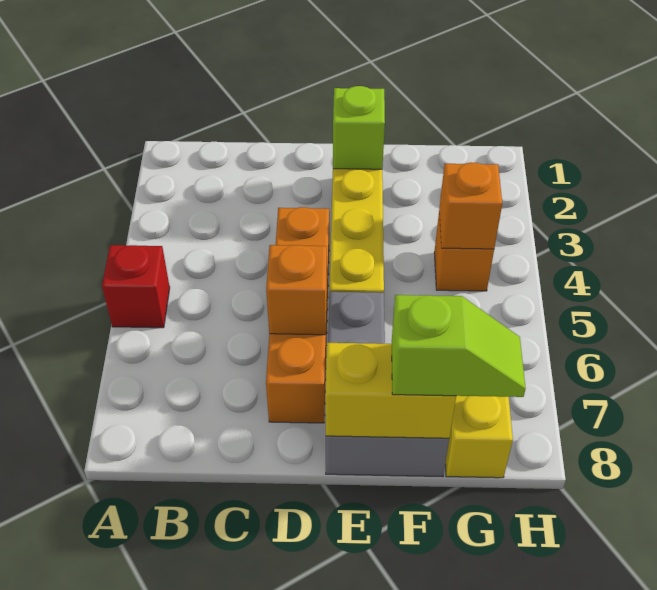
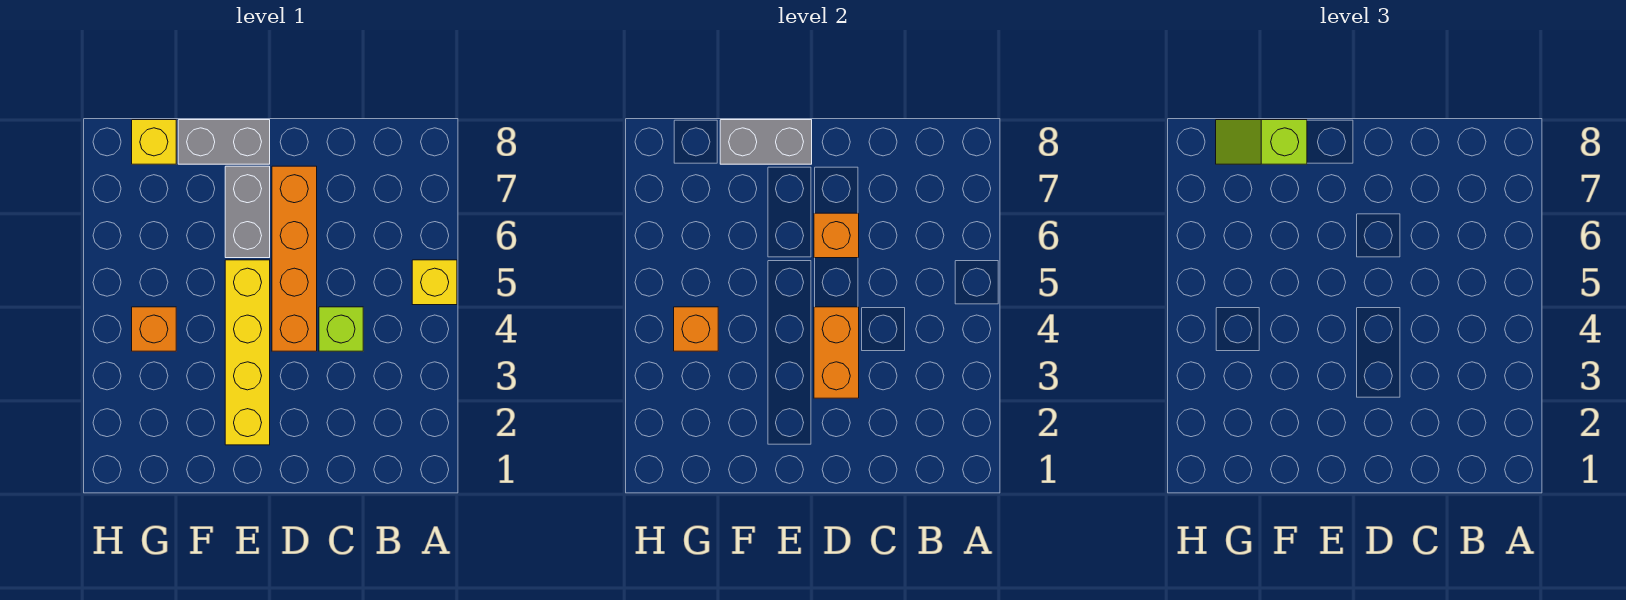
red 1x1 brick [102,245,170,328] -> yellow 1x1 brick [412,260,457,305]
none -> orange 1x2 brick [814,307,859,398]
lime 1x1 brick [333,86,385,169] -> lime 1x1 brick moved to [319,307,363,351]
yellow 1x2 brick [325,343,456,438] -> grey 1x2 brick [720,120,812,164]

